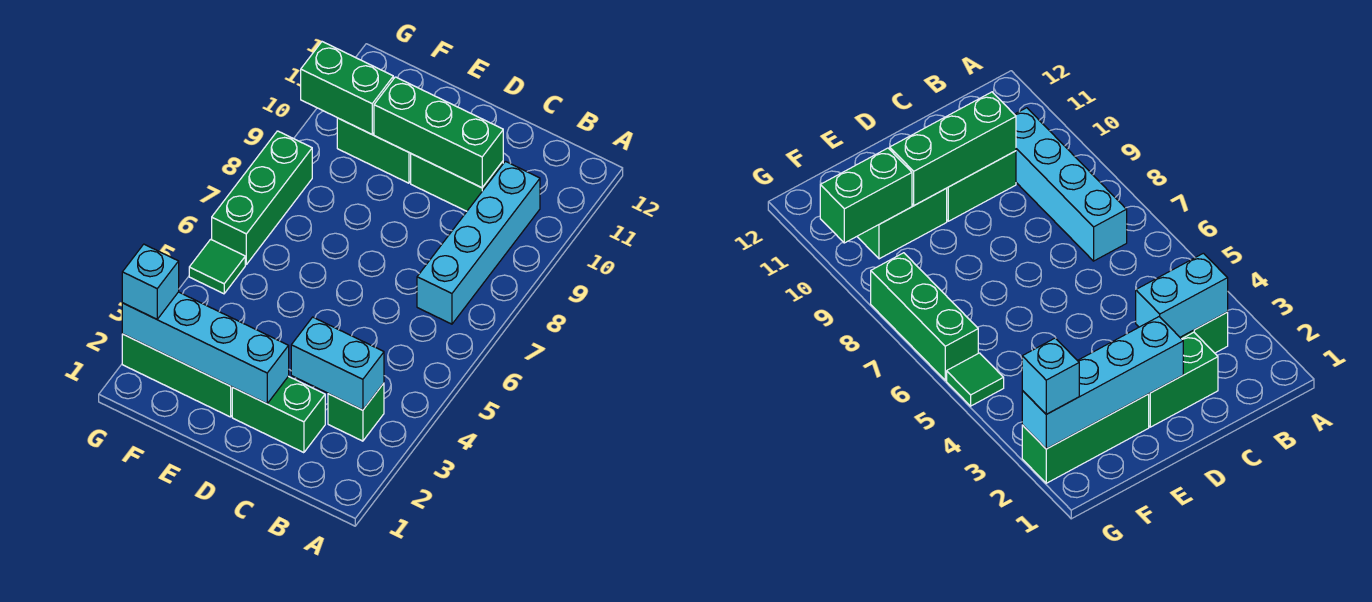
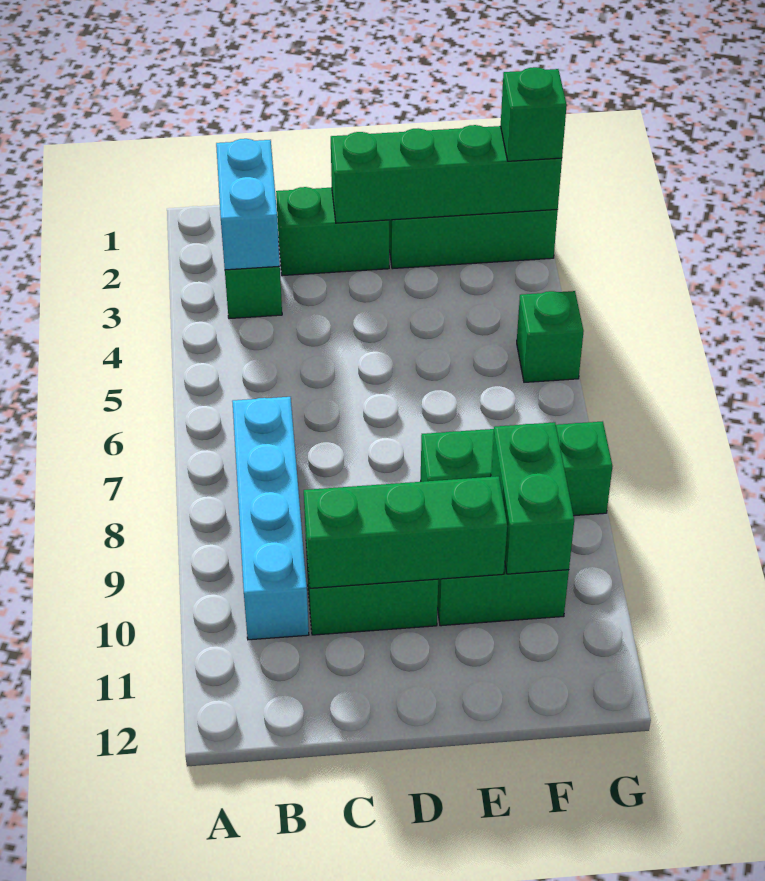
cyan 1x2 brick [291,317,384,410] -> cyan 1x2 brick turned to [216,139,280,270]
cyan 1x4 brick [122,292,289,404] -> green 1x4 brick [331,125,562,223]
green 1x2 brick [301,42,393,134] -> green 1x2 brick turned to [491,422,574,574]
cyan 1x1 brick [122,244,179,319] -> green 1x1 brick [501,67,567,161]
green 1x1 tile [189,239,245,294] -> green 1x1 brick [517,291,584,382]
green 1x3 brick [212,131,312,264] -> green 1x3 brick turned to [421,421,613,516]

